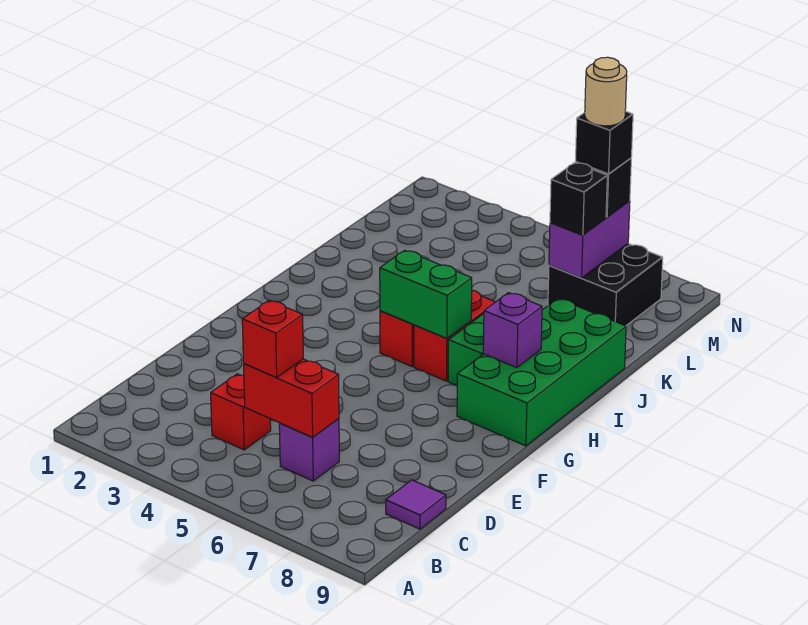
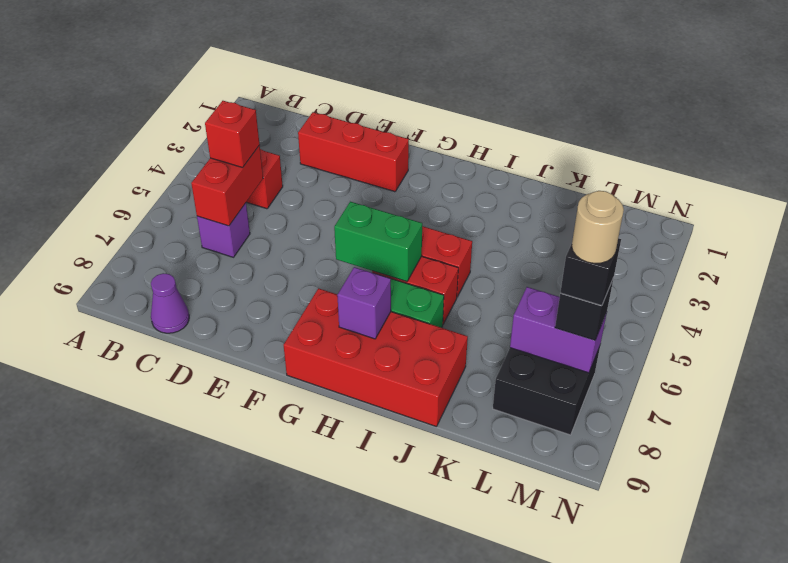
purple 1x1 tile [386,480,446,529] -> purple 1x1 cone [151,273,189,333]
none -> red 1x3 brick [298,112,409,192]
green 2x4 brick [457,299,626,446] -> red 2x4 brick [284,288,468,427]
green 1x2 brick [380,250,472,338] -> green 1x2 brick turned to [334,202,422,282]
black 1x1 brick [550,163,607,235] -> none

